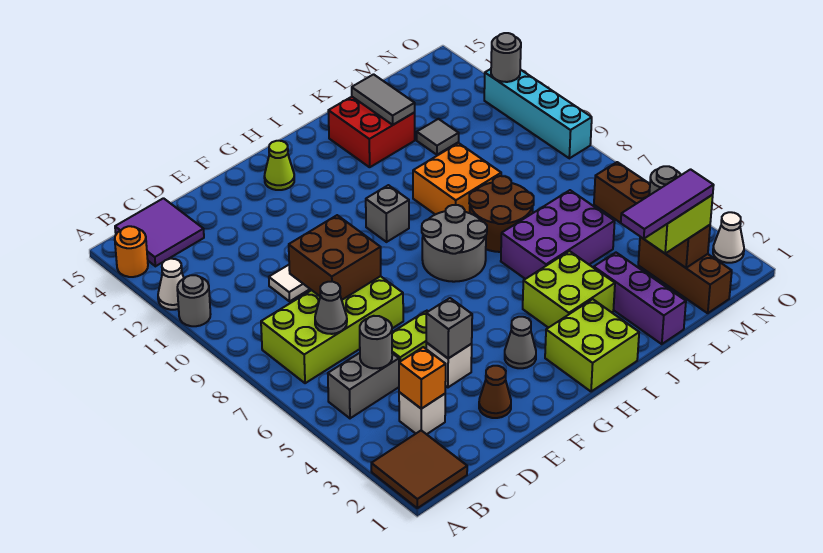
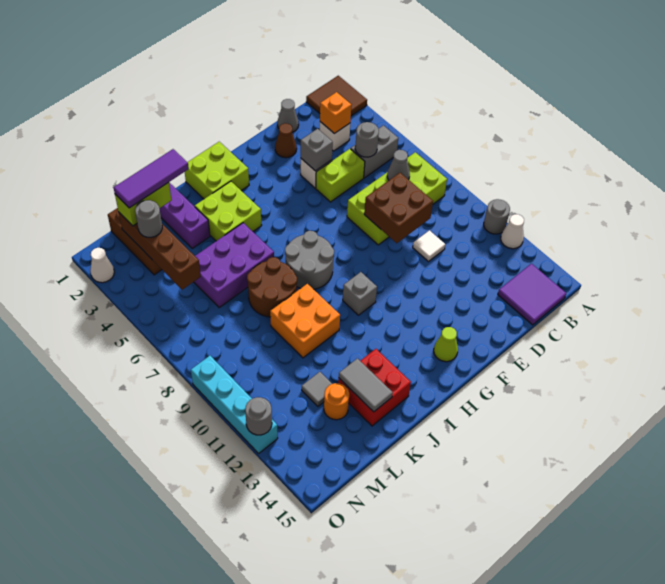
orange 1x1 round brick [115,226,148,277] -> orange 1x1 round brick moved to [324,383,349,420]
grey 1x1 cone [505,317,536,368] -> grey 1x1 cone moved to [278,99,299,132]

